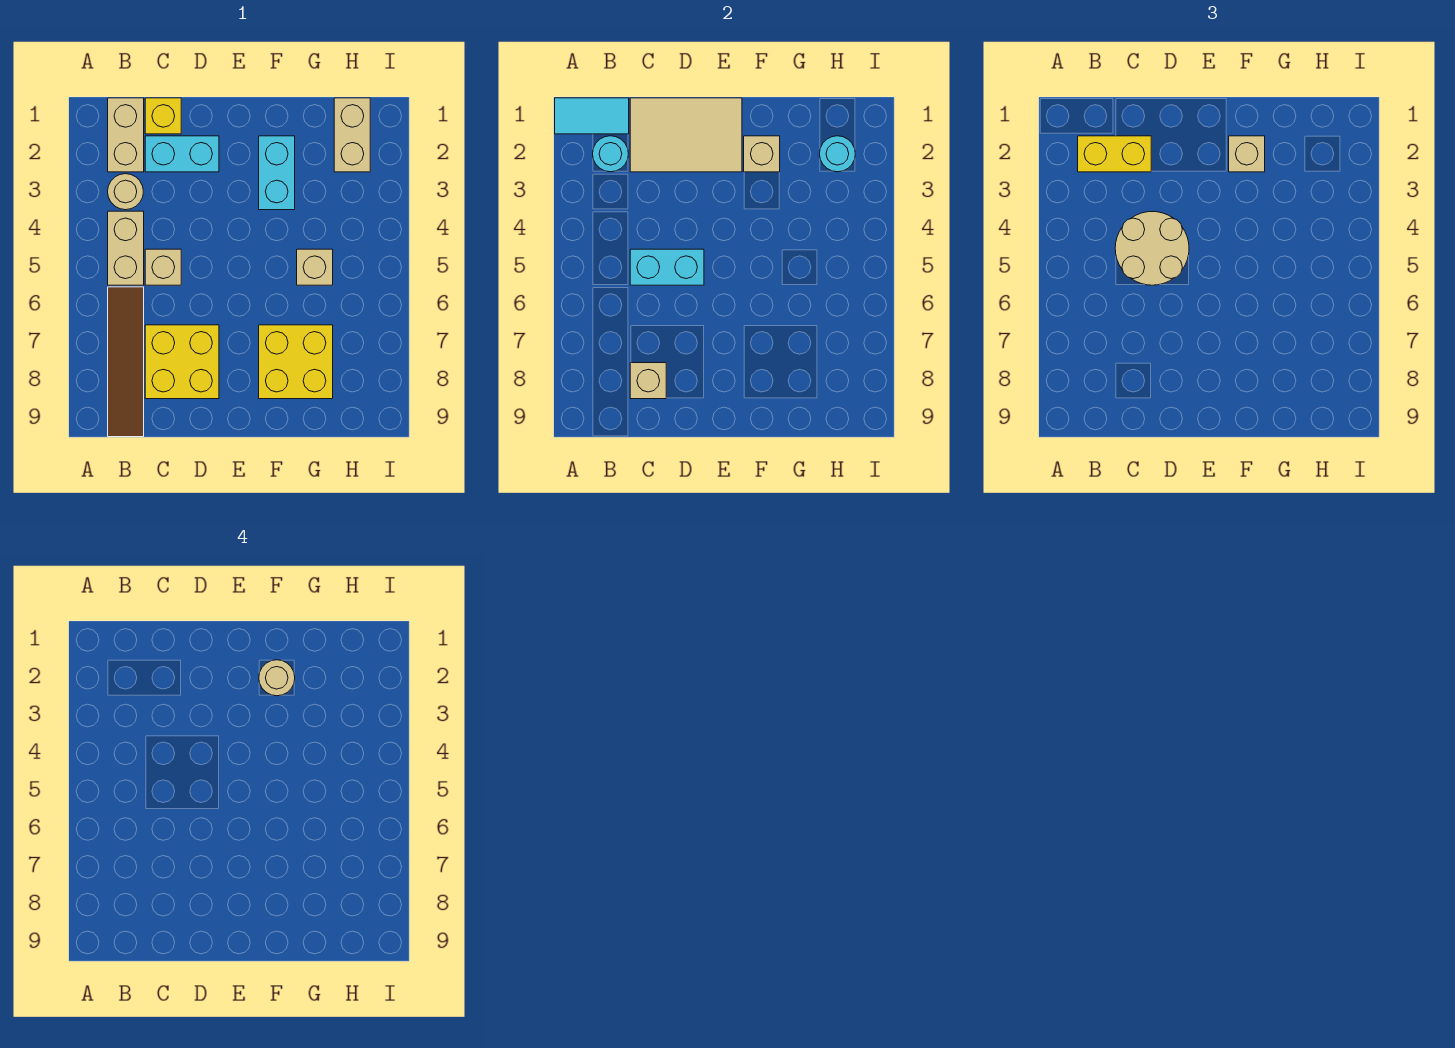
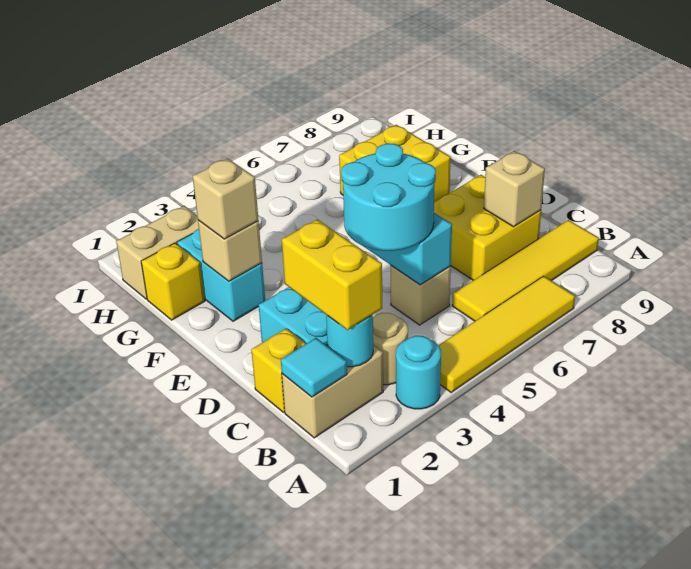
cyan 1x2 tile [555,98,629,134] -> cyan 1x1 tile [281,338,347,397]
none -> yellow 1x4 tile [438,276,575,393]
tan 1x2 brick [108,211,144,285] -> none
brown 1x4 tile [108,287,144,437] -> yellow 1x4 tile [452,220,599,321]
tan 2x3 tile [630,98,742,172] -> none
tan 2x2 round brick [1115,212,1189,285] -> cyan 2x2 round brick [341,144,436,251]
cyan 1x2 brick [259,136,295,210] -> cyan 1x2 brick turned to [177,229,265,321]
tan 1x1 round brick [259,660,295,696] -> none
none -> yellow 1x1 brick [141,243,205,320]
tan 1x1 brick [297,249,333,285] -> none
cyan 1x1 round brick [819,136,855,172] -> cyan 1x1 round brick moved to [396,336,441,409]

